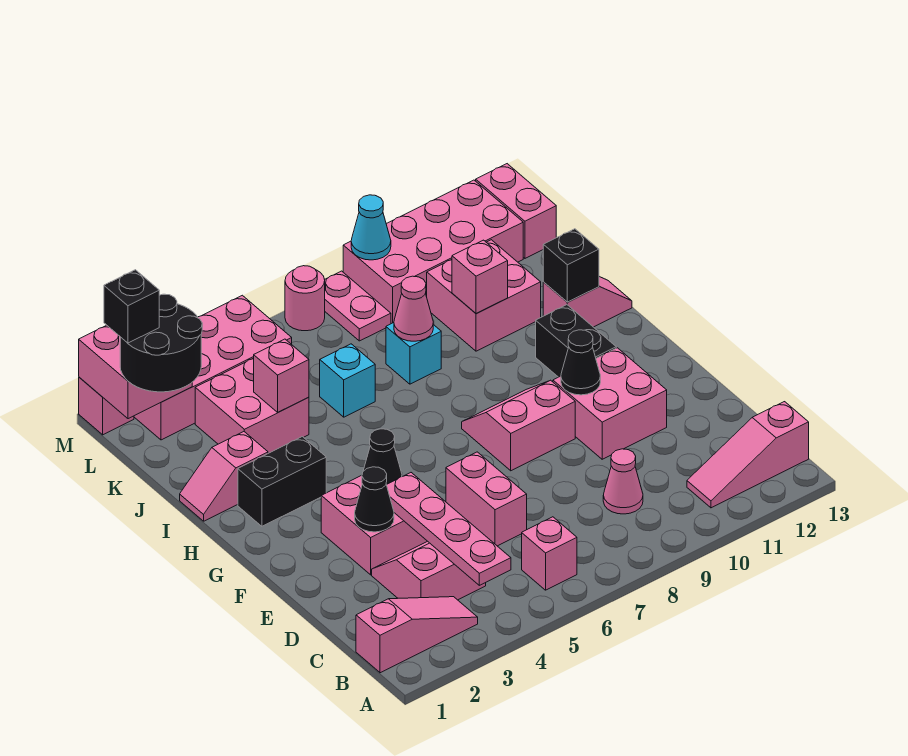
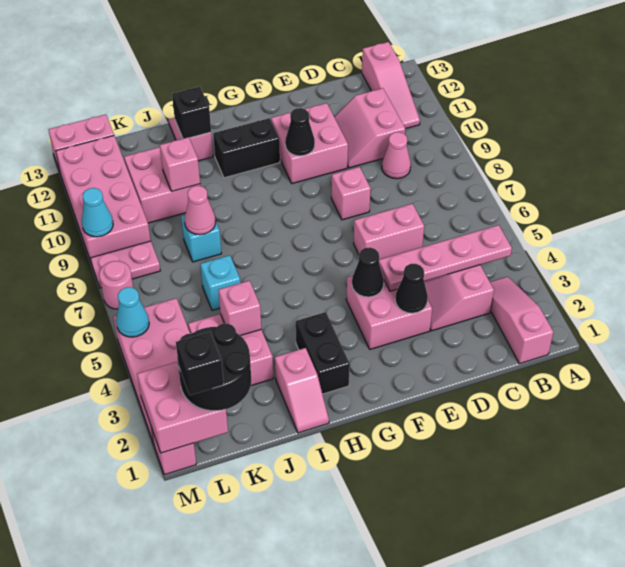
pink 1x1 brick [522,517,577,590] -> pink 1x1 brick moved to [331,167,371,220]
pink 2x2 slope [462,380,575,471] -> pink 2x2 slope moved to [334,88,405,168]
none -> cyan 1x1 cone [116,287,149,337]

